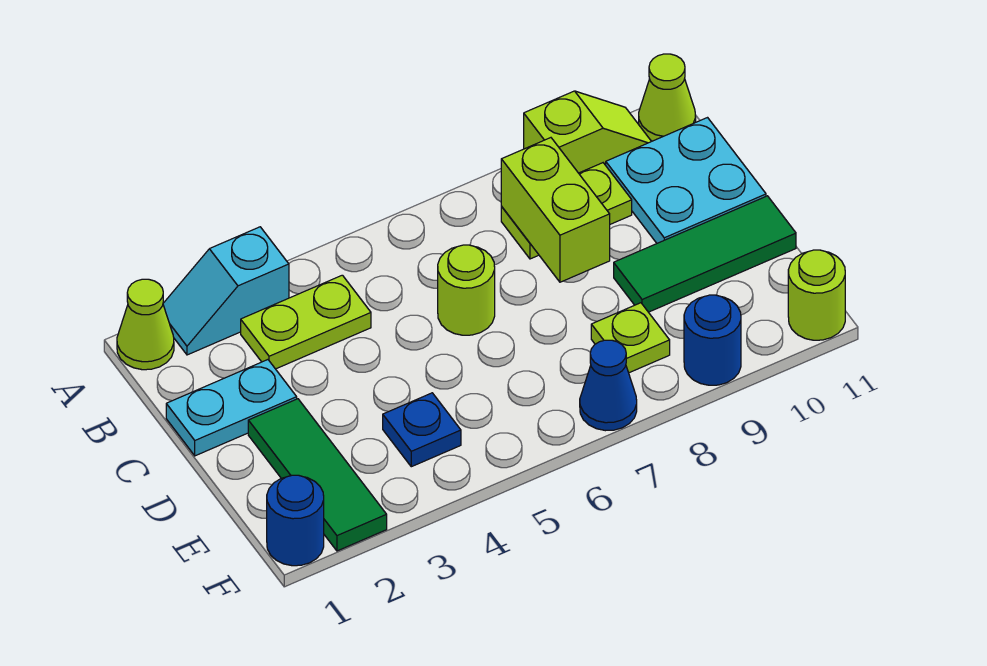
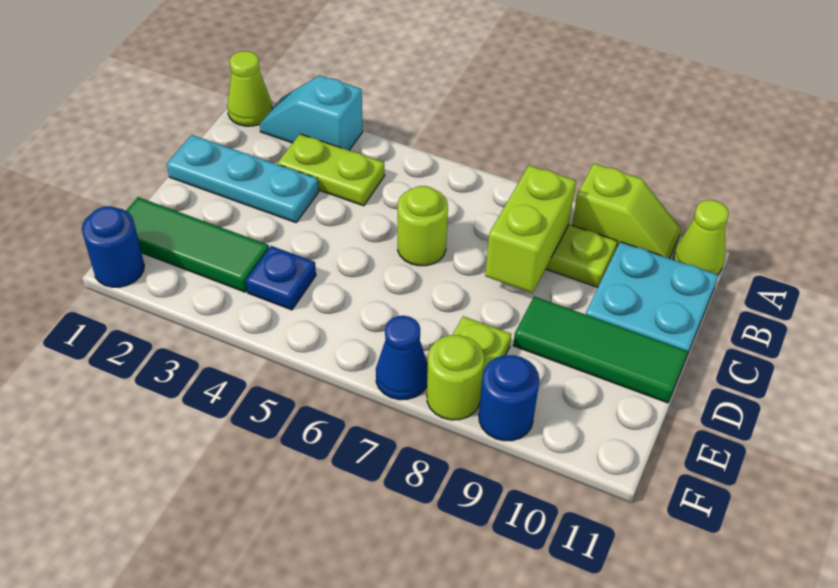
cyan 1x2 plate [166,360,297,456] -> cyan 1x3 plate [167,135,319,223]
green 1x3 tile [248,399,387,551] -> green 1x3 tile turned to [126,197,269,292]
lime 1x1 round brick [788,250,845,340] -> lime 1x1 round brick moved to [427,335,484,420]

